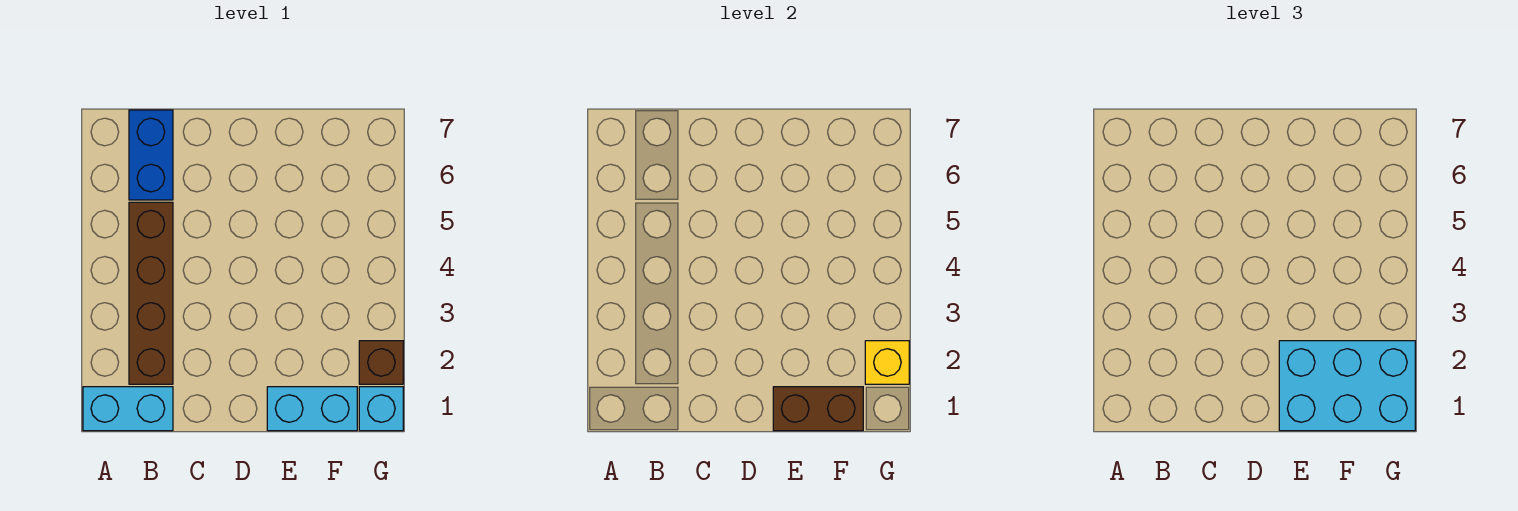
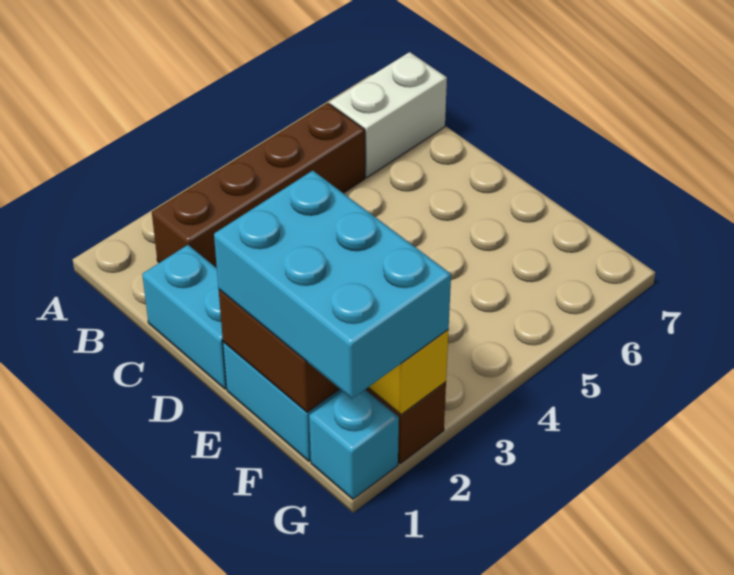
cyan 1x2 brick [83,387,173,431] -> cyan 1x2 brick moved to [142,245,227,389]
blue 1x2 brick [129,110,173,200] -> white 1x2 brick [330,52,447,177]

